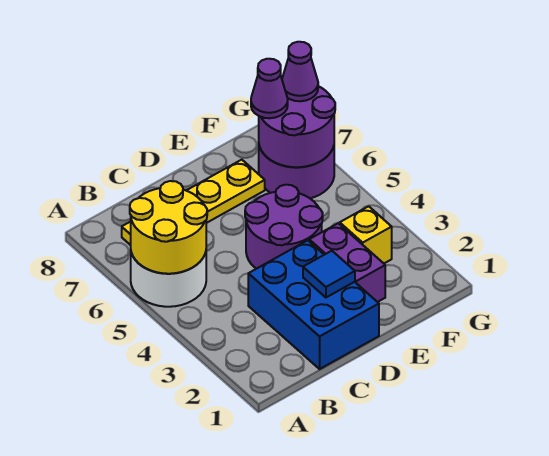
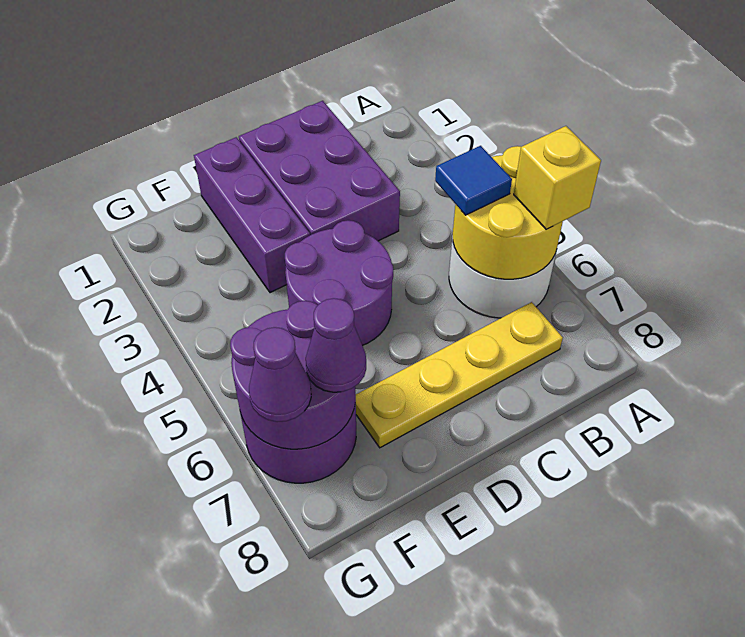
blue 2x3 brick [248,240,379,369] -> purple 2x3 brick [239,101,400,241]
blue 1x1 tile [303,251,355,297] -> blue 1x1 tile moved to [435,146,512,215]
purple 1x2 brick [309,223,385,302] -> purple 1x3 brick [194,137,310,293]
yellow 1x1 brick [340,206,392,263] -> yellow 1x1 brick moved to [514,126,601,229]

